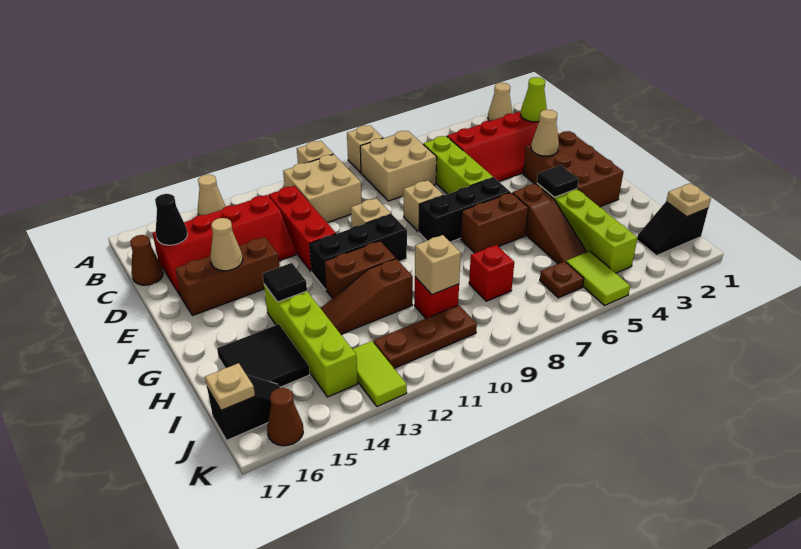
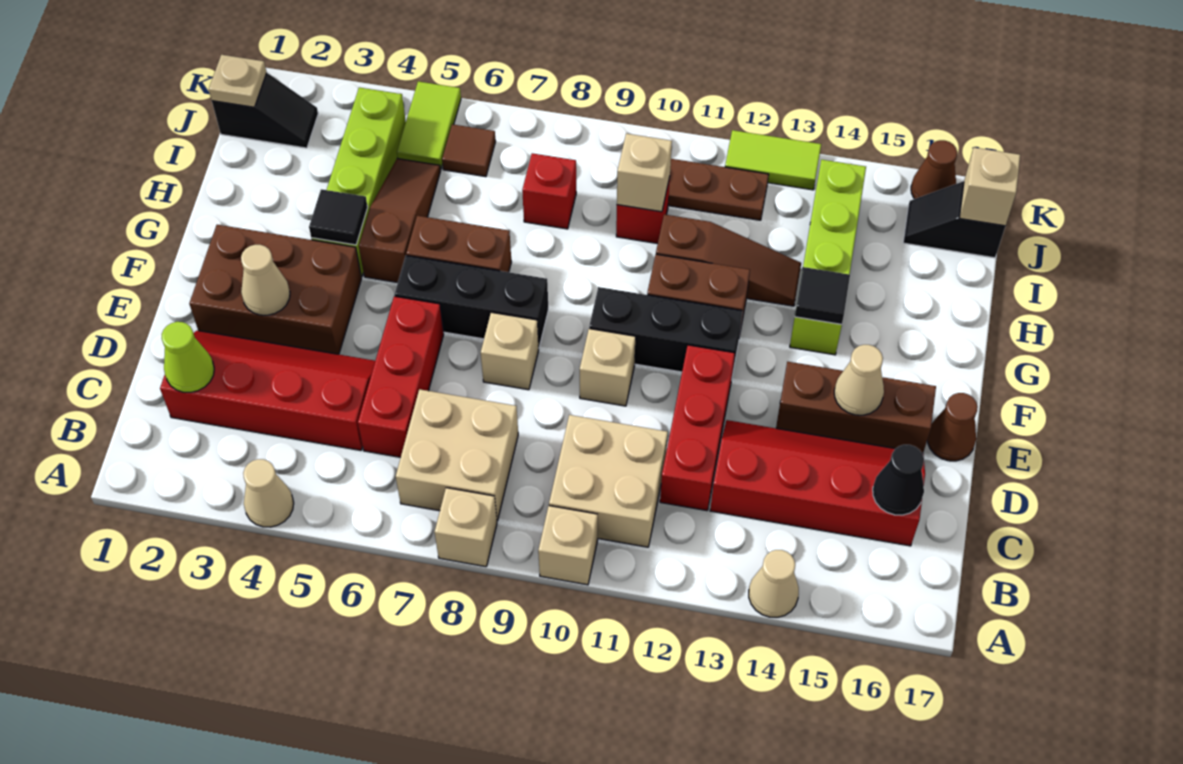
tan 1x1 cone [488,83,512,121] -> tan 1x1 cone moved to [243,459,294,527]
lime 1x3 brick [423,136,493,194] -> red 1x3 brick [358,296,444,457]
brown 1x1 cone [130,235,163,285] -> brown 1x1 cone moved to [927,393,978,461]
brown 2x3 brick [523,131,623,207] -> brown 2x3 brick turned to [189,225,362,354]
black 2x2 tile [217,324,310,387] -> none
brown 1x1 plate [540,261,584,298] -> brown 1x1 tile [442,124,496,177]
lime 1x2 tile [353,341,407,406] -> lime 1x2 tile turned to [725,130,821,190]
tan 1x1 plate [205,363,255,410] -> tan 1x1 brick [960,148,1020,226]

